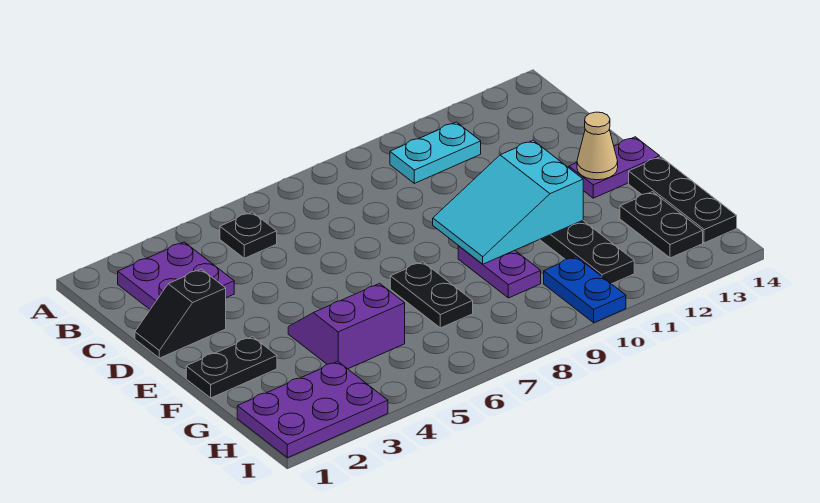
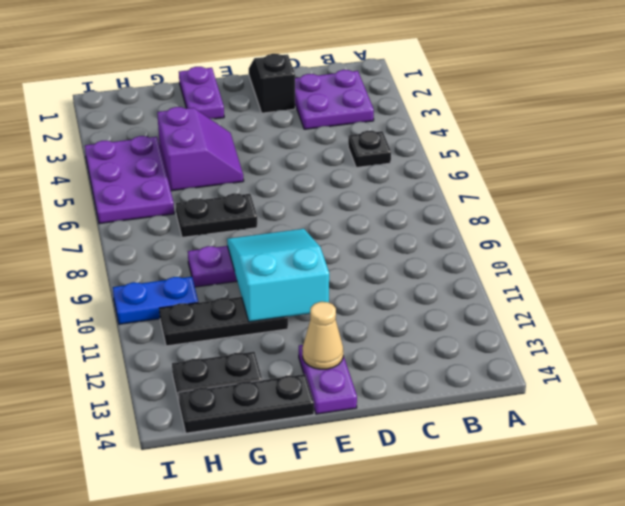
cyan 1x2 plate [390,122,481,183] -> none
black 1x2 plate [186,337,277,398] -> purple 1x2 plate [179,67,224,119]
purple 2x3 plate [237,362,388,458] -> purple 2x3 plate moved to [85,136,174,224]

